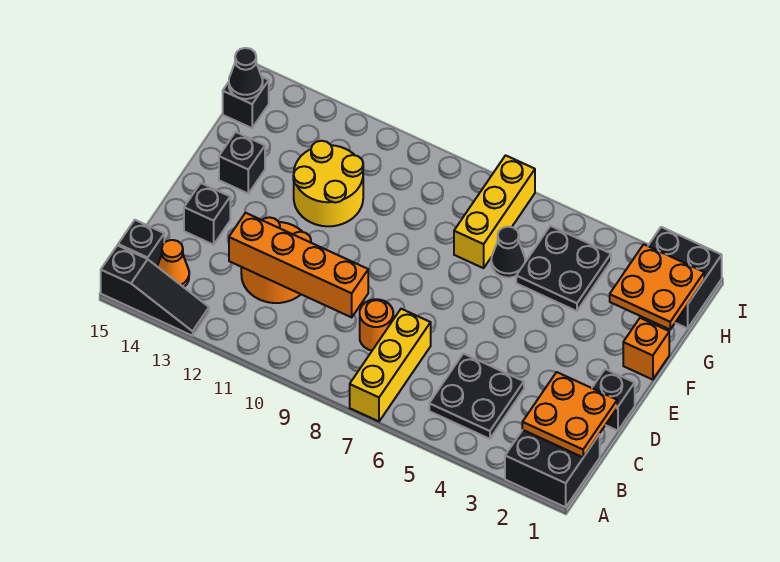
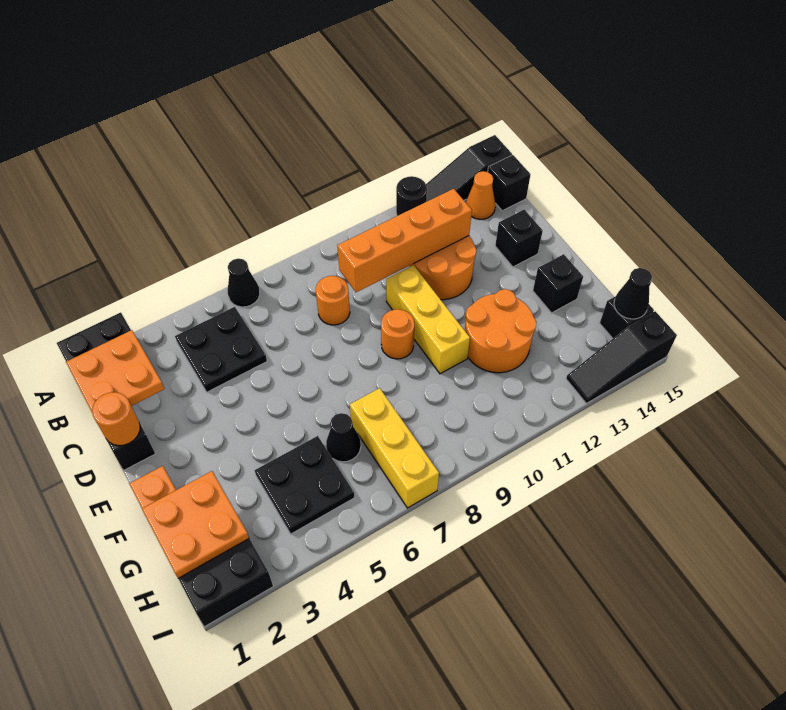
none -> black 1x1 cone [228,258,260,307]
yellow 1x3 brick [350,309,431,421] -> yellow 1x3 brick moved to [386,265,470,374]
none -> black 1x1 round brick [396,176,427,216]
none -> orange 1x1 round brick [92,392,140,446]
none -> orange 1x1 round brick [381,309,414,359]
yellow 2x2 round brick [293,141,363,226] -> orange 2x2 round brick [465,289,537,373]
none -> black 1x3 slope [566,311,677,403]

